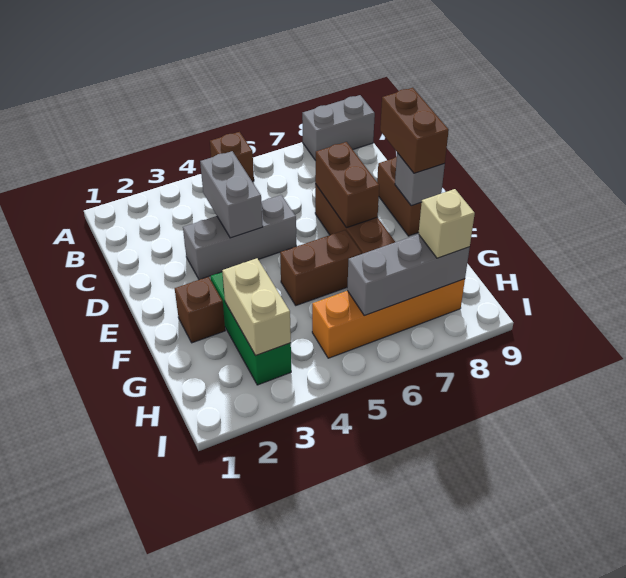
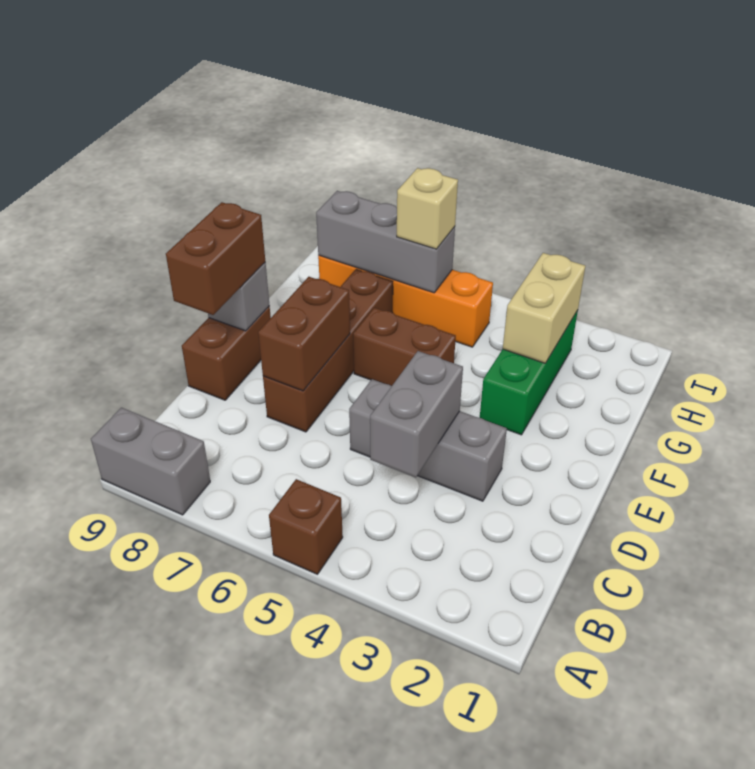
brown 1x1 brick [175,277,225,343] -> none
tan 1x1 brick [419,189,475,258] -> tan 1x1 brick moved to [397,168,458,249]

